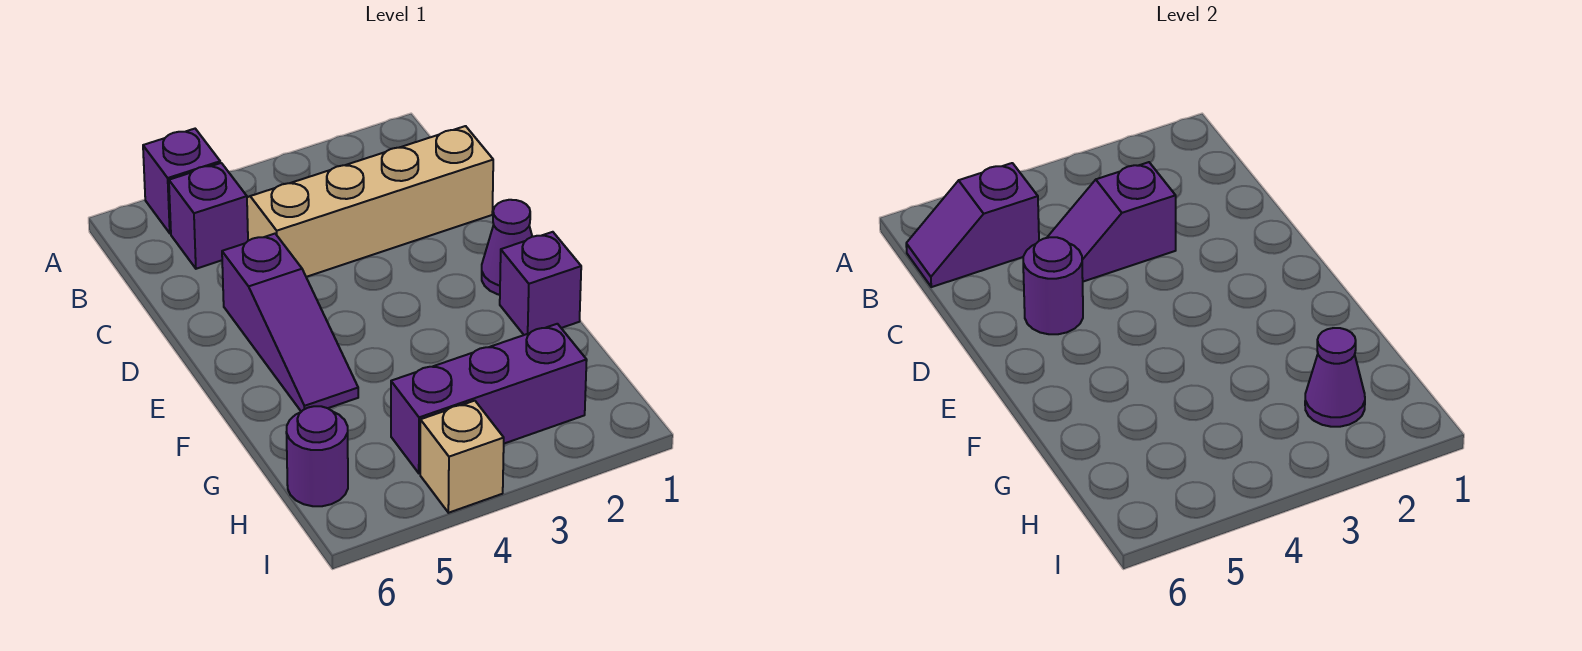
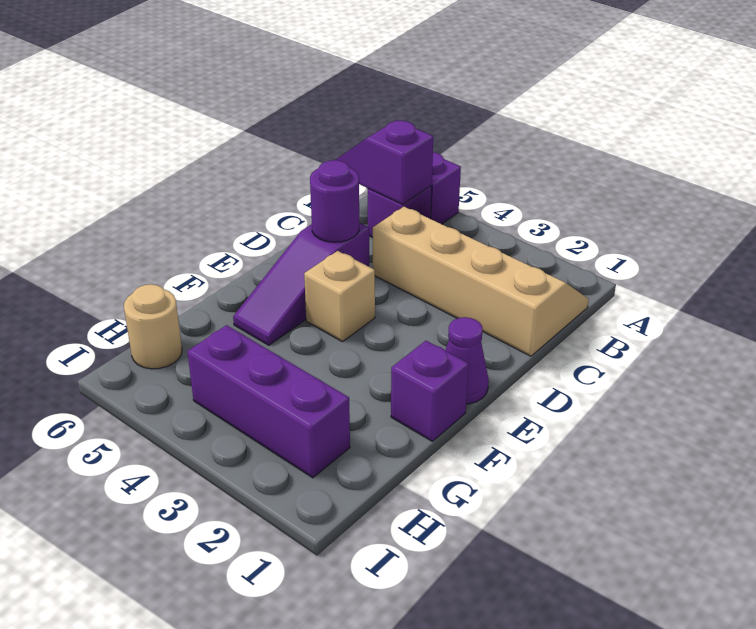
purple 1x2 slope [1047,162,1176,282] -> none
purple 1x1 cone [1305,328,1365,427] -> none
purple 1x1 round brick [286,406,348,506] -> tan 1x1 round brick [124,284,182,369]
tan 1x1 brick [420,401,504,513] -> tan 1x1 brick moved to [304,251,375,342]

